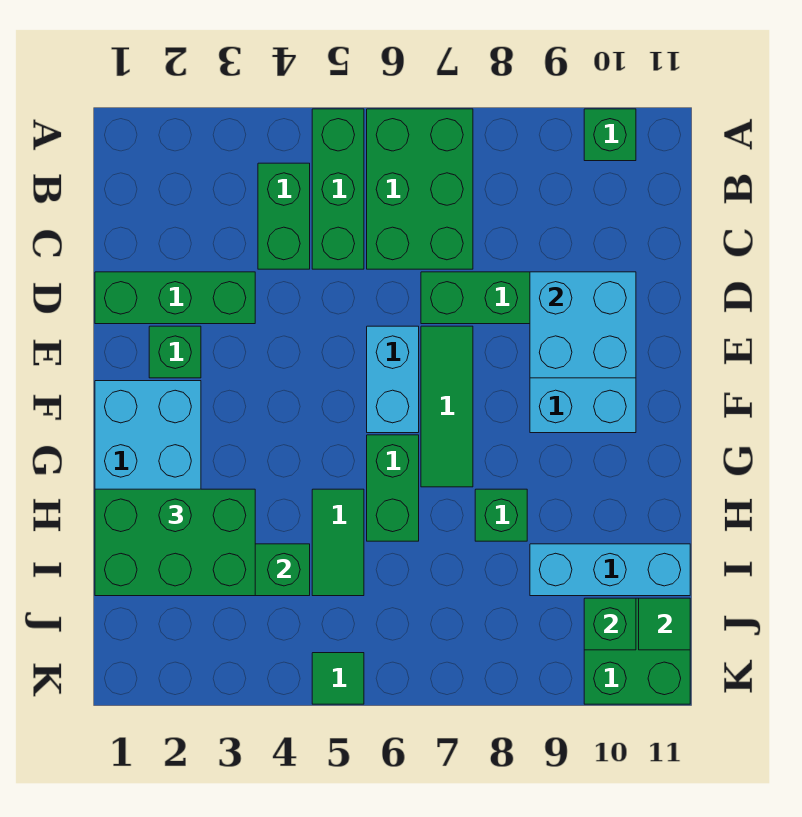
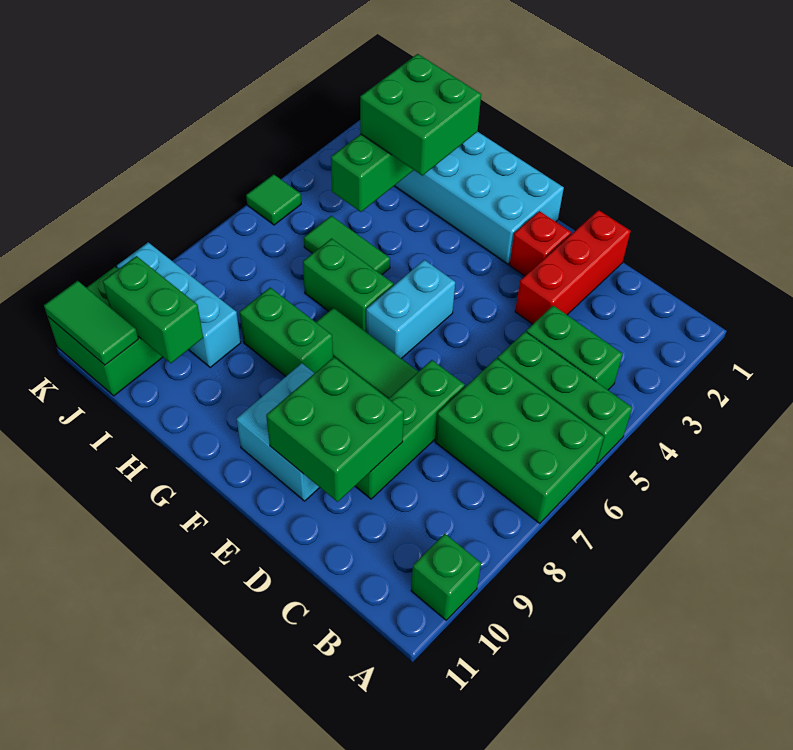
green 1x3 brick [95,272,255,324] -> red 1x3 brick [515,210,631,324]
cyan 2x2 brick [530,272,636,378] -> green 2x2 brick [266,357,404,502]
green 1x1 brick [149,326,201,378] -> red 1x1 brick [510,211,571,276]
cyan 1x2 brick [367,326,419,433] -> cyan 1x2 brick turned to [366,260,455,359]
green 2x3 brick [95,489,255,596] -> green 2x2 brick [360,54,481,176]
green 1x1 brick [475,489,527,541] -> green 1x2 brick [240,288,333,376]
cyan 1x3 brick [530,544,690,596] -> cyan 1x3 brick turned to [117,242,241,367]
green 1x1 brick [584,598,636,650] -> green 1x2 brick [103,256,203,363]
green 1x1 tile [639,598,690,650] -> green 1x2 tile [44,281,138,365]

